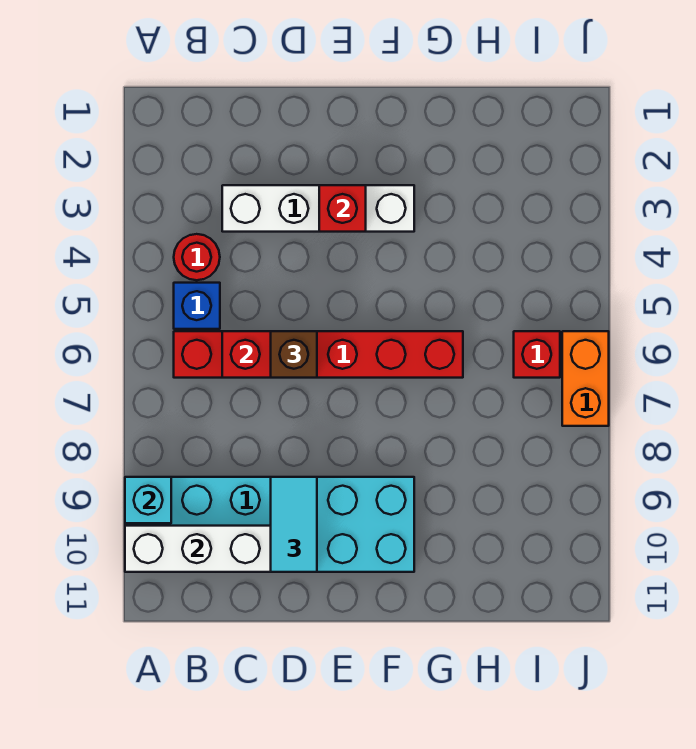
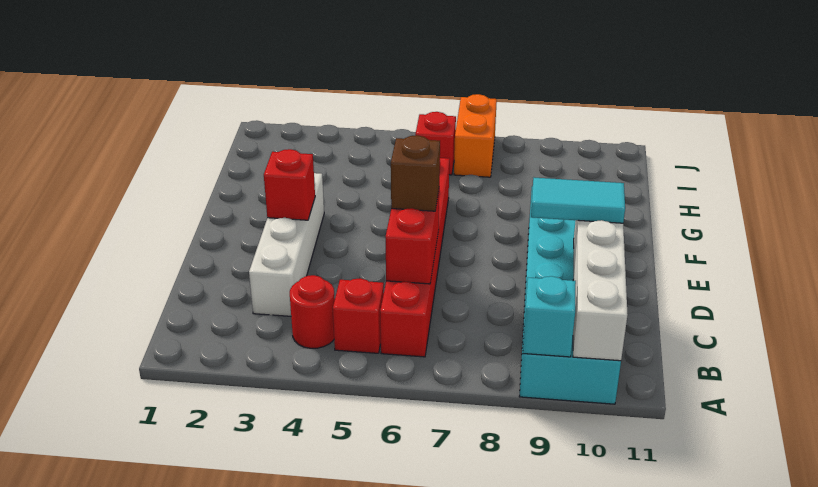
blue 1x1 brick [174,283,220,329] -> red 1x1 brick [333,278,384,353]
orange 1x2 brick [562,331,609,426] -> orange 1x2 brick turned to [454,94,497,177]

